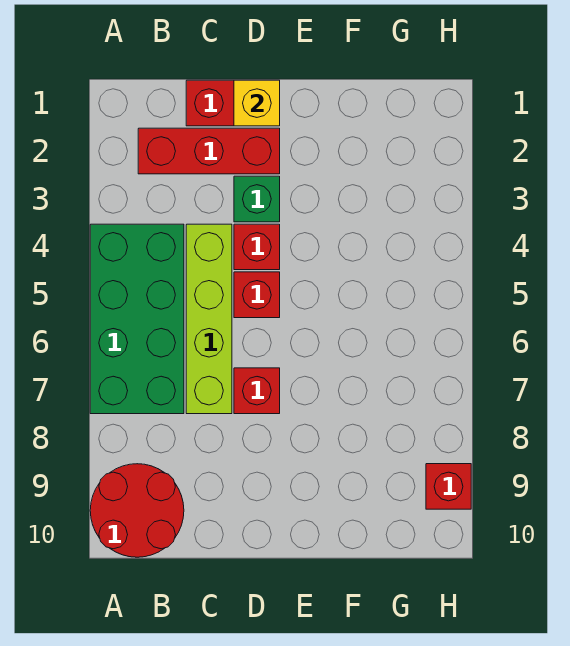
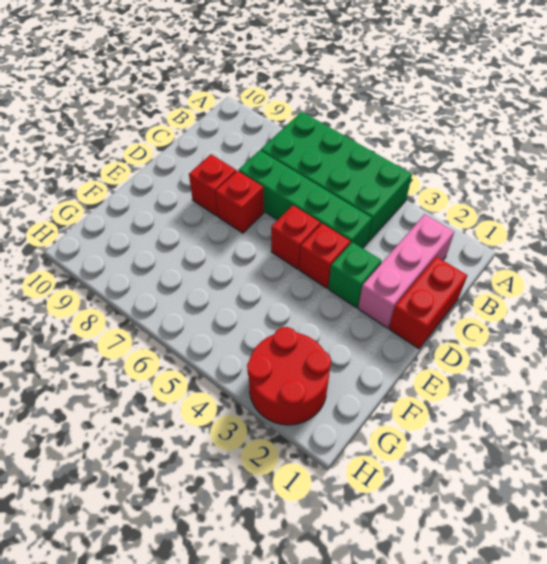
red 2x2 round brick [90,464,184,557] -> red 2x2 round brick moved to [247,327,331,425]
red 1x3 brick [138,128,280,174] -> pink 1x3 brick [358,214,454,328]
lime 1x4 brick [186,224,232,414] -> green 1x4 brick [239,150,372,248]
yellow 1x1 brick [234,80,280,126] -> none
red 1x1 brick [426,464,471,509] -> red 1x1 brick moved to [189,154,236,216]

